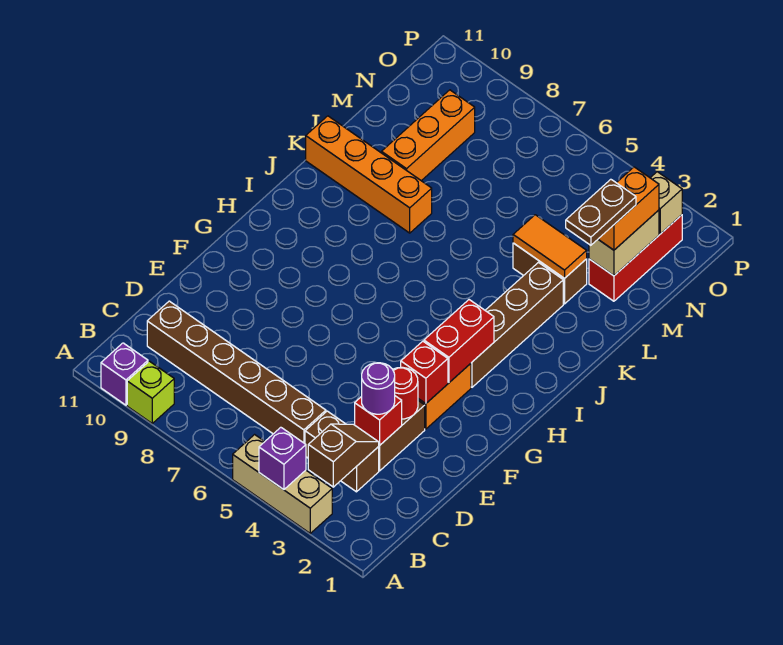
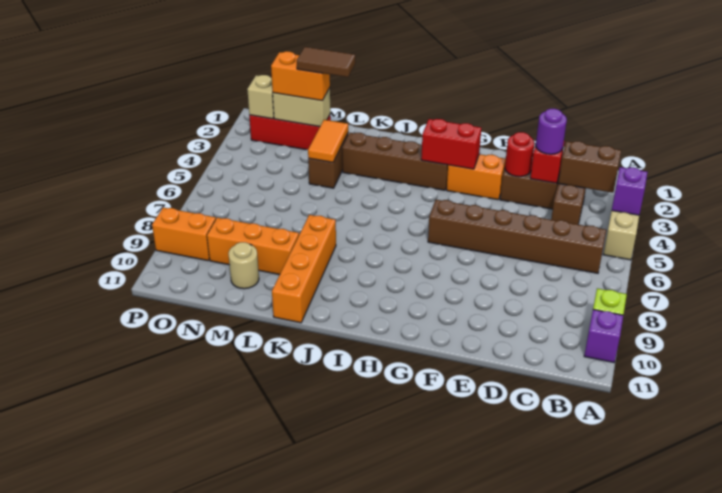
brown 1x2 slope [308,424,379,487] -> brown 1x2 brick [558,141,621,193]
brown 1x6 brick [147,301,326,444] -> brown 1x6 brick turned to [428,200,606,273]
red 1x1 brick [401,341,448,404] -> none
brown 1x2 plate [566,179,636,245] -> brown 1x2 tile [297,47,355,77]
none -> tan 1x1 round brick [228,242,259,289]
none -> orange 1x2 brick [152,207,216,261]

